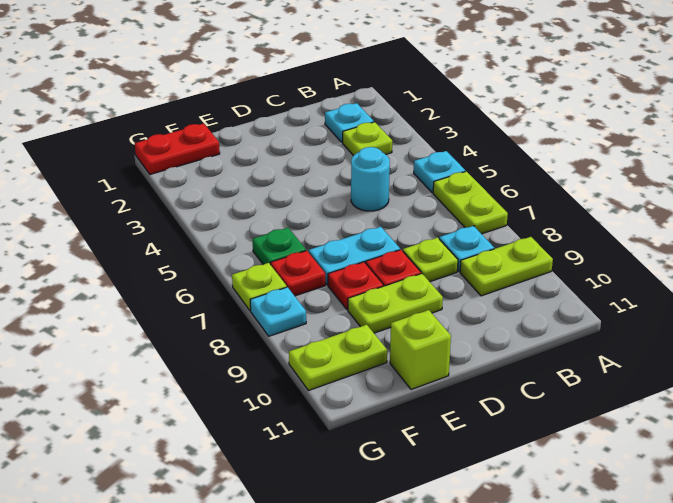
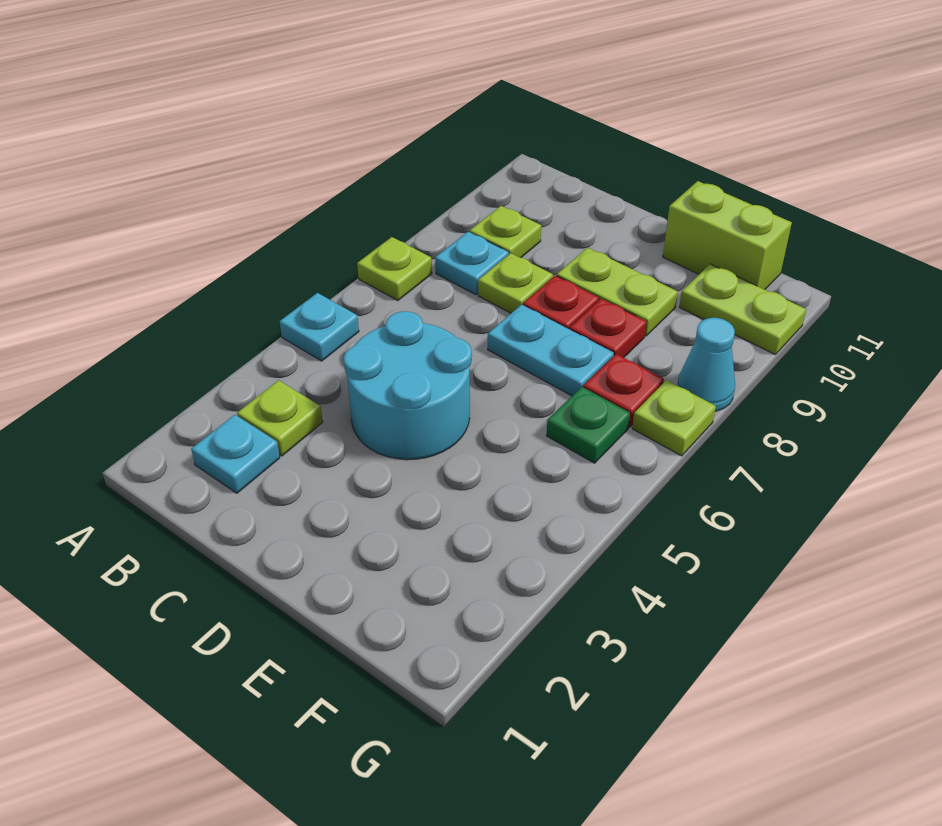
lime 1x2 plate [433,171,508,234] -> lime 1x1 plate [357,237,432,301]
lime 1x2 plate [460,237,553,296] -> lime 1x1 plate [470,206,541,258]
cyan 1x1 round brick [351,147,390,211] -> cyan 2x2 round brick [344,311,472,460]
lime 1x1 brick [390,310,451,389] -> lime 1x2 brick [663,181,792,289]
red 1x2 plate [135,124,220,174] -> none
cyan 1x1 plate [250,287,306,336] -> cyan 1x1 cone [677,318,735,411]

